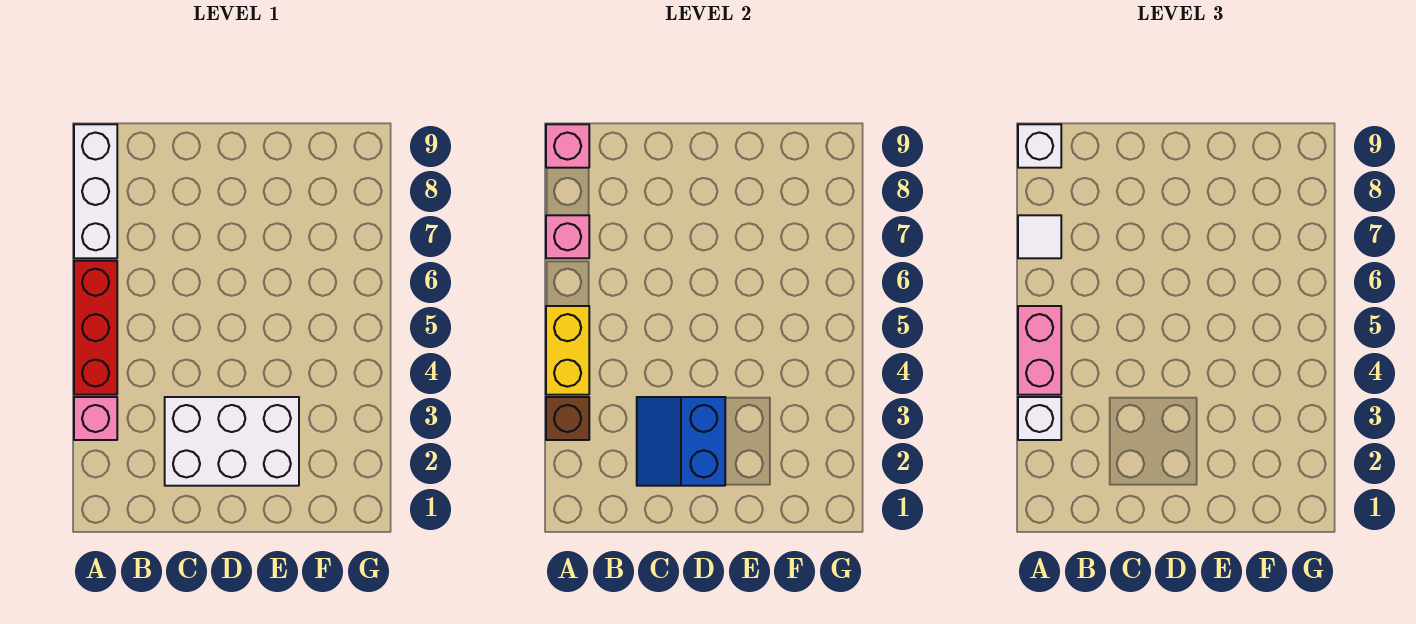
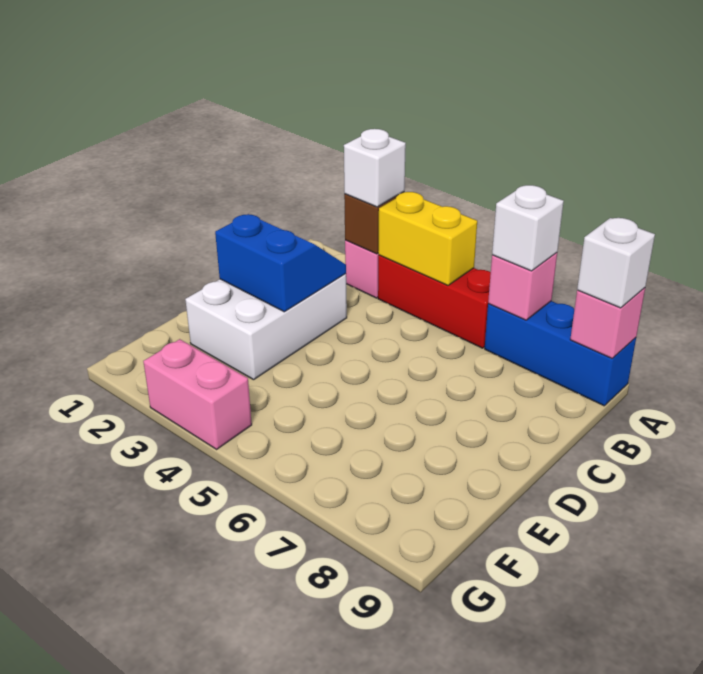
pink 1x2 brick [1018,306,1061,395] -> pink 1x2 brick moved to [143,339,252,449]
white 1x3 brick [74,124,117,258] -> blue 1x3 brick [485,301,636,406]
white 1x1 tile [1018,215,1061,258] -> white 1x1 brick [492,185,564,271]

